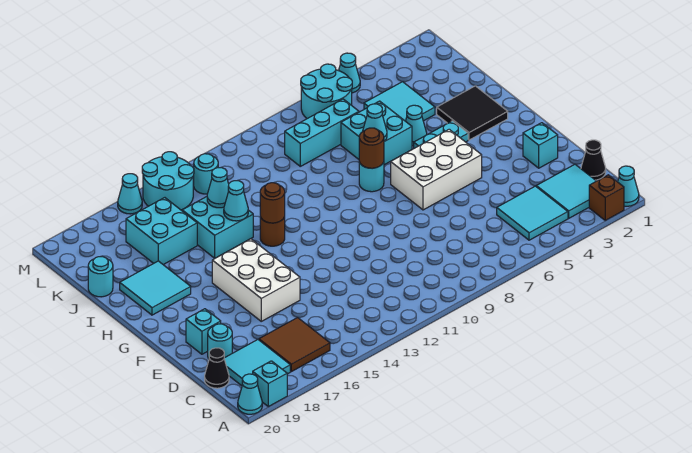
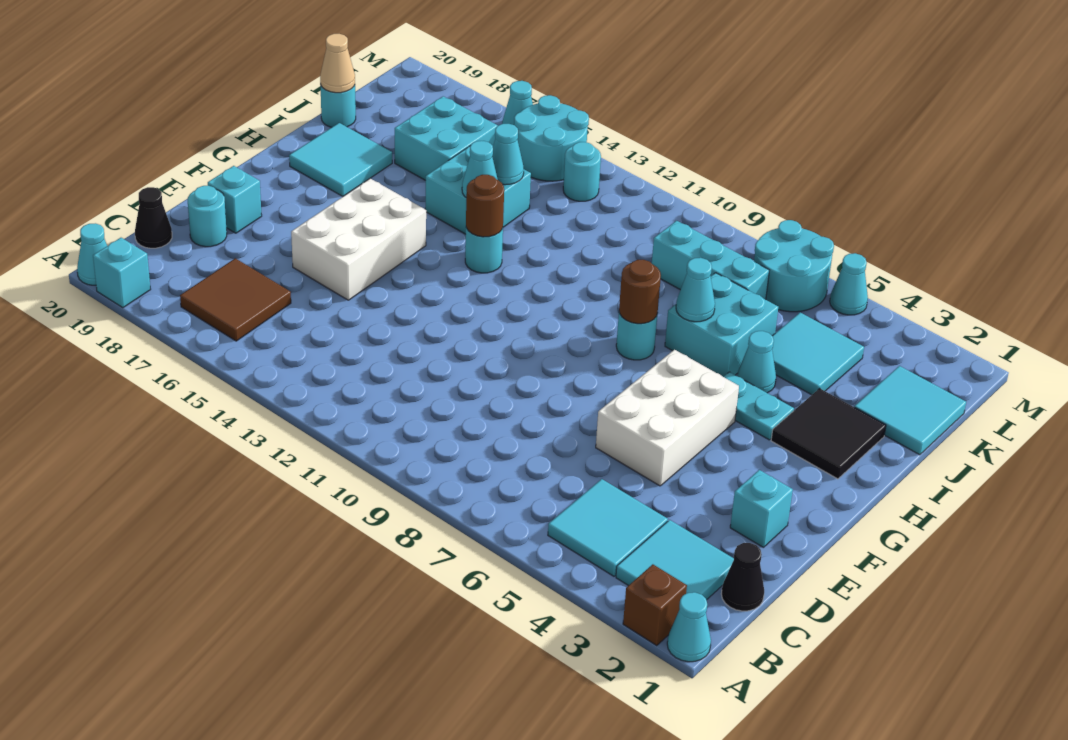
cyan 2x2 tile [224,340,290,386] -> cyan 2x2 tile moved to [854,366,966,455]
white 2x3 brick [391,129,482,210] -> white 2x3 brick turned to [596,350,739,486]
brown 1x1 round brick [260,217,285,246] -> cyan 1x1 round brick [465,228,503,273]
none -> tan 1x1 cone [320,34,355,93]

